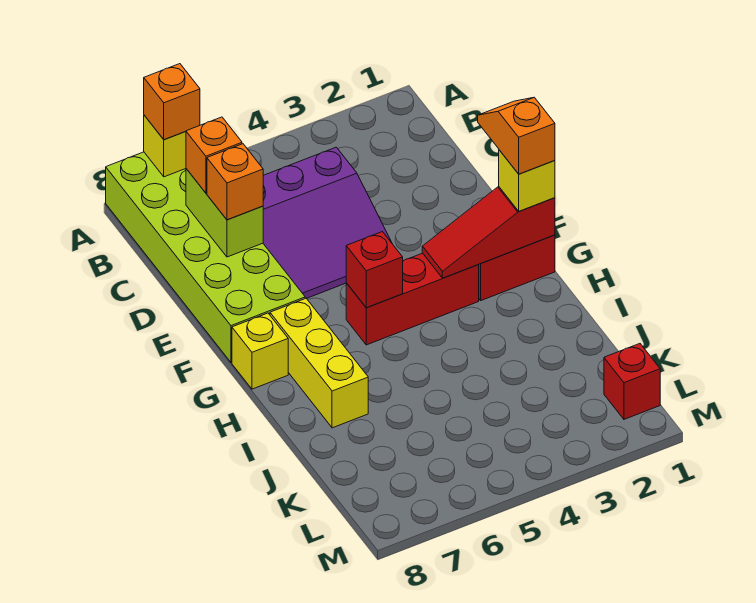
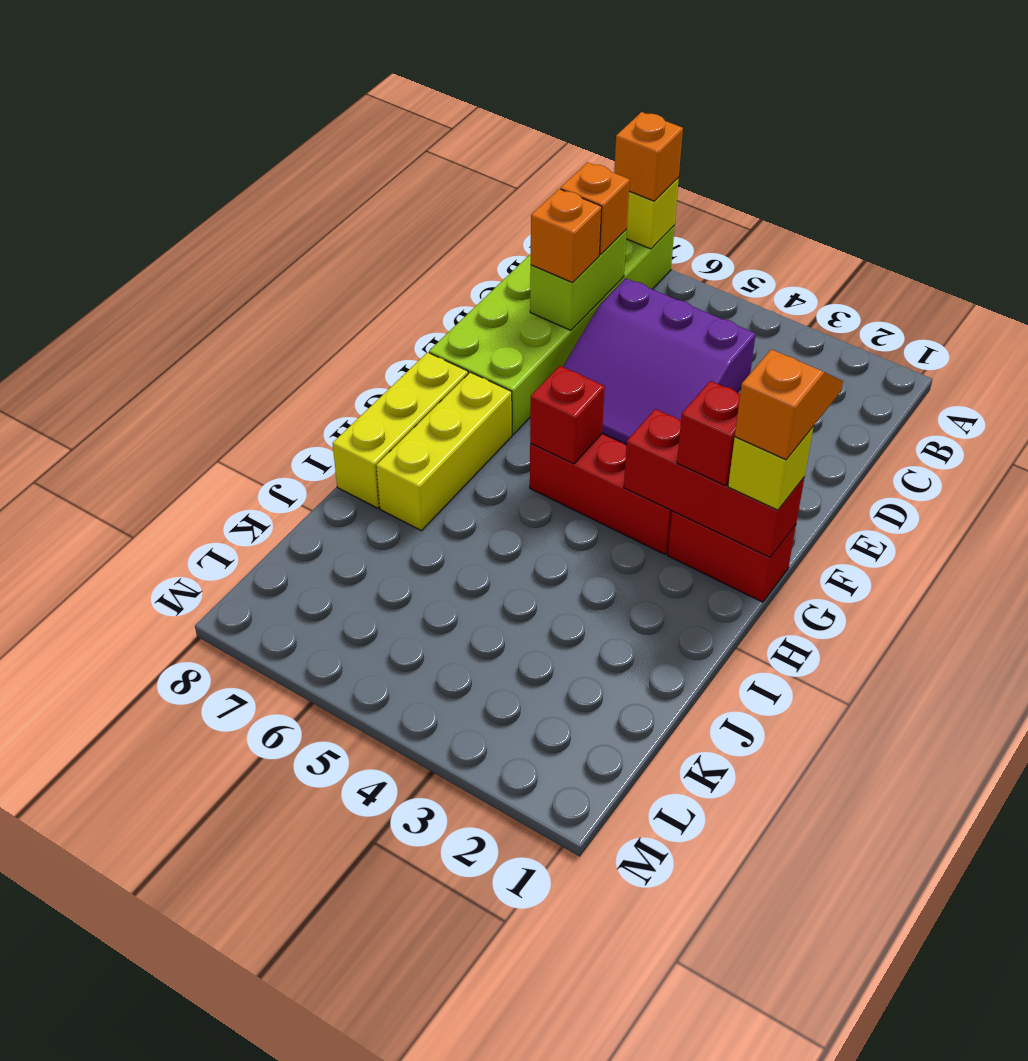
red 1x3 slope [422,187,555,278] -> red 1x3 brick [624,409,804,557]
yellow 1x1 brick [232,313,288,389] -> yellow 1x3 brick [333,352,468,508]
red 1x1 brick [604,344,660,419] -> red 1x1 brick moved to [677,381,740,486]

